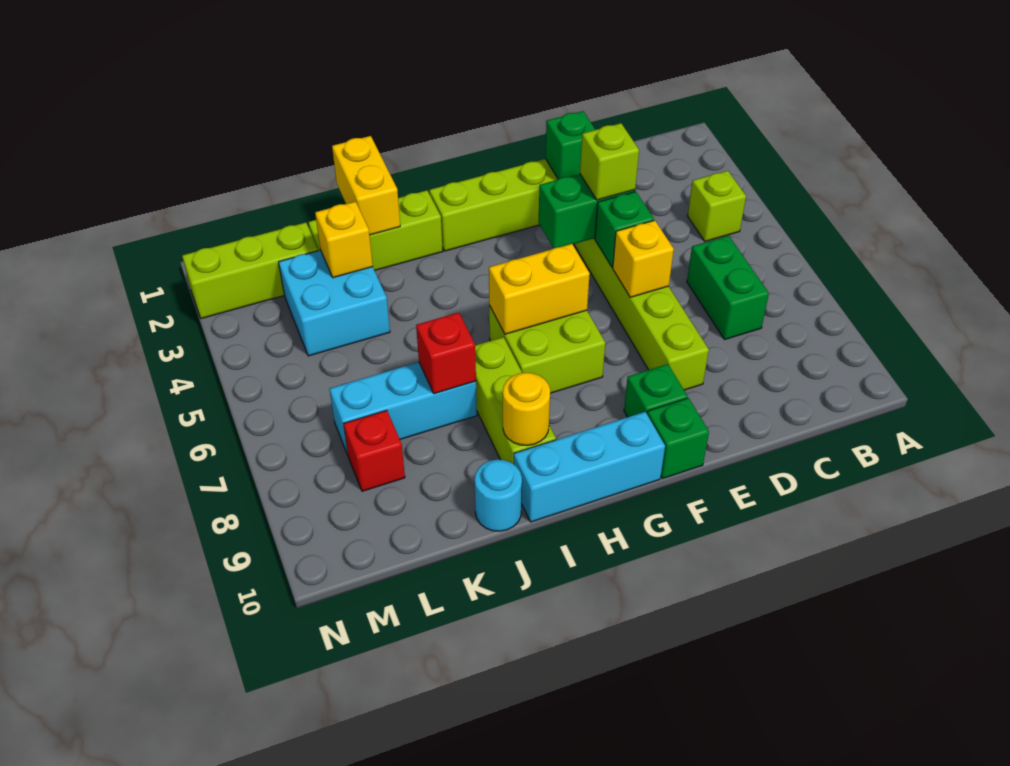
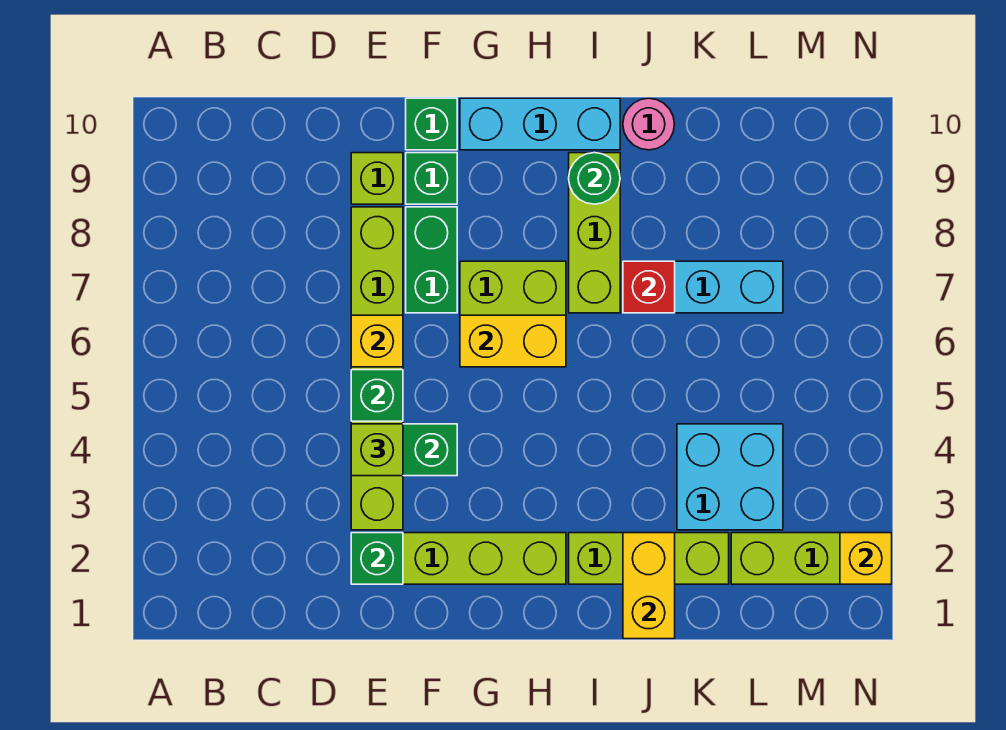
lime 1x1 brick [688,171,746,241] -> lime 1x1 brick moved to [351,153,403,204]
green 1x2 brick [687,236,769,339] -> green 1x2 brick moved to [406,207,457,313]
yellow 1x1 round brick [503,373,550,446] -> green 1x1 round brick [569,153,620,204]
cyan 1x1 round brick [475,460,522,531] -> pink 1x1 round brick [623,98,674,150]
yellow 1x1 brick [315,201,373,278] -> yellow 1x1 brick moved to [840,533,892,584]
red 1x1 brick [344,410,405,491] -> none

